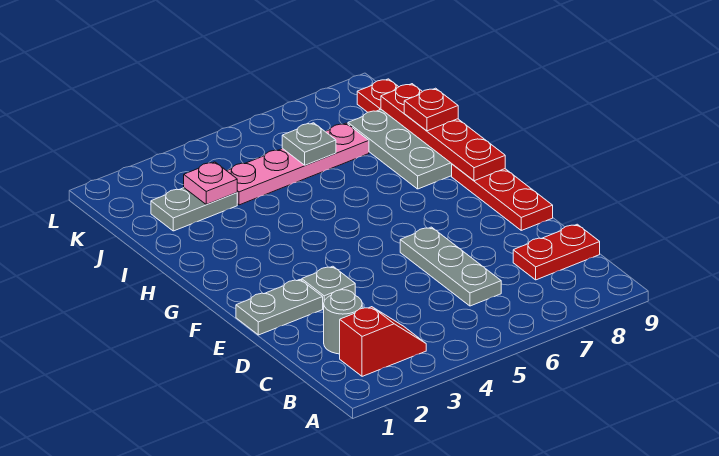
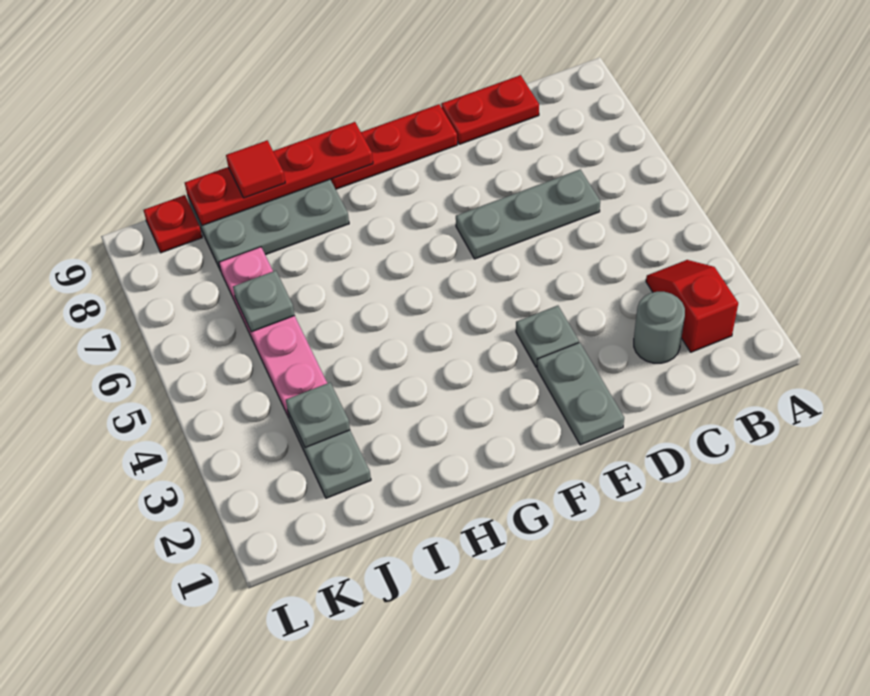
red 1x2 plate [513,224,600,280] -> red 1x2 plate turned to [441,75,539,144]
red 1x1 plate [404,88,458,131] -> red 1x1 tile [226,140,285,198]
pink 1x1 plate [184,162,237,205] -> grey 1x1 plate [286,383,350,448]

